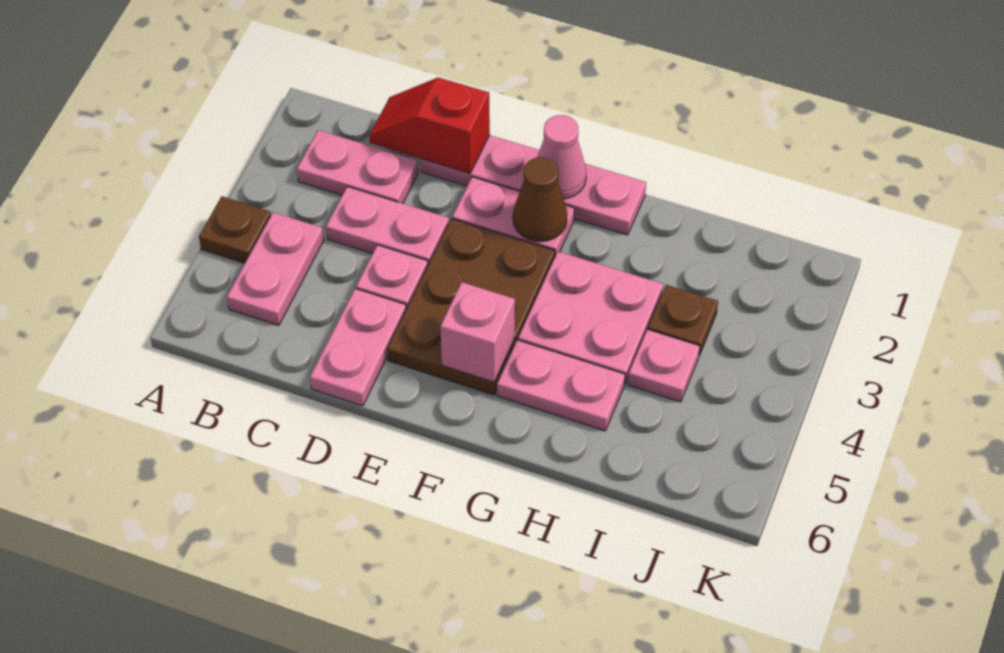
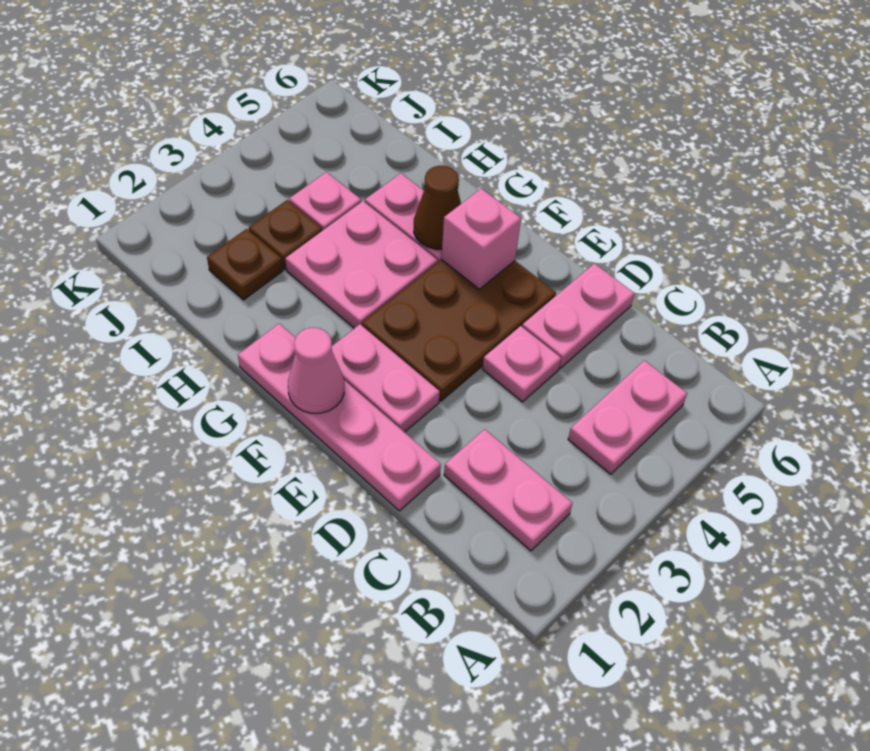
brown 1x1 plate [199,196,271,263] -> brown 1x1 plate moved to [207,229,283,300]
red 1x2 slope [369,77,490,173] -> none
pink 1x2 plate [326,187,449,265] -> none
brown 1x1 cone [513,157,567,242] -> brown 1x1 cone moved to [414,166,461,249]

